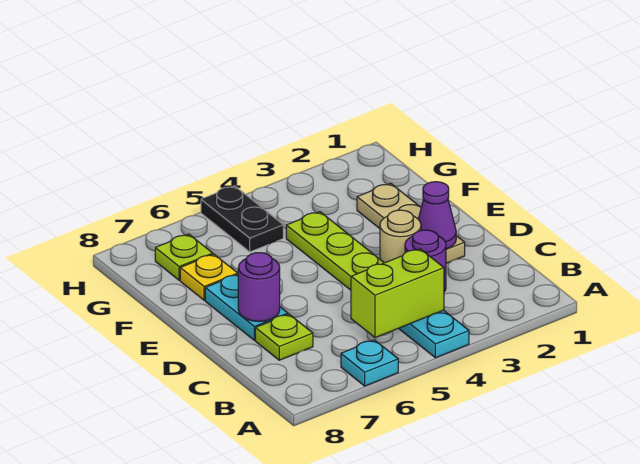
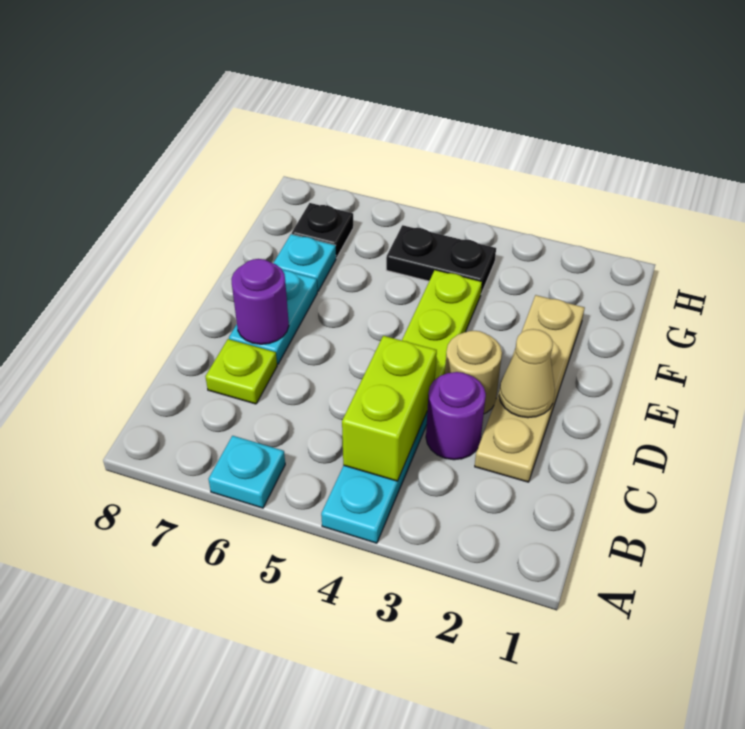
lime 1x2 brick [351,249,444,338] -> lime 1x2 brick turned to [342,336,437,481]
tan 1x3 plate [357,183,465,263] -> tan 1x4 plate [475,295,585,482]
purple 1x1 cone [418,182,456,249] -> tan 1x1 cone [499,329,555,418]
yellow 1x1 plate [180,254,238,300] -> cyan 1x1 plate [274,234,336,291]
black 1x2 plate [201,186,283,252] -> black 1x2 plate turned to [386,225,496,294]
lime 1x1 plate [155,234,213,280] -> black 1x1 plate [292,203,353,258]

